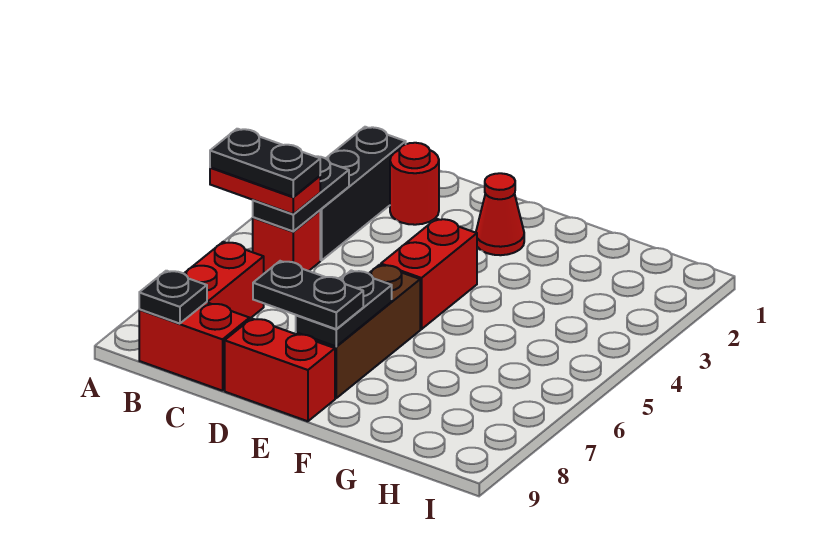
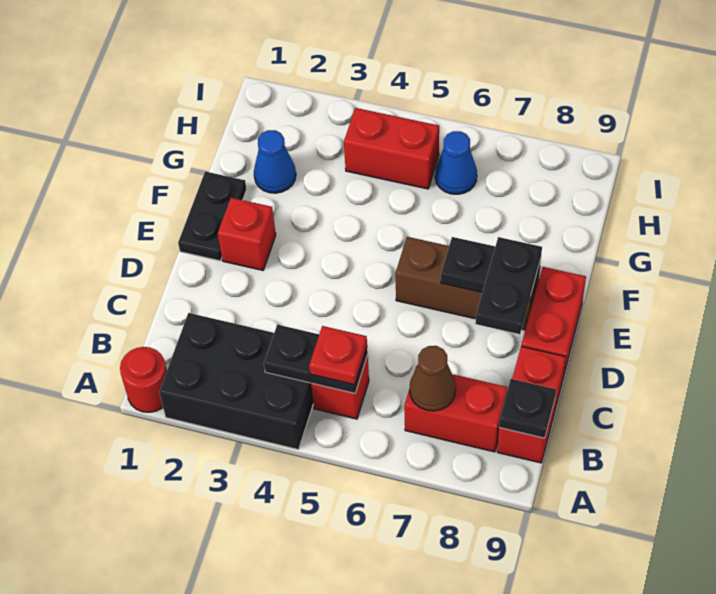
red 1x2 plate [210,167,320,214] -> red 1x1 plate [309,326,367,385]
black 1x2 plate [210,129,320,197] -> black 1x2 plate moved to [178,172,246,261]
black 1x3 brick [320,127,406,260] -> black 2x3 brick [159,313,313,449]
none -> brown 1x1 cone [410,346,456,411]
red 1x1 round brick [390,143,439,225] -> red 1x1 round brick moved to [120,347,167,412]
red 1x1 cone [476,173,524,255] -> red 1x1 brick [218,198,276,270]
red 1x2 brick [381,219,477,329] -> red 1x2 brick moved to [344,108,439,189]
none -> blue 1x1 cone [254,130,296,193]
none -> blue 1x1 cone [435,131,477,194]

